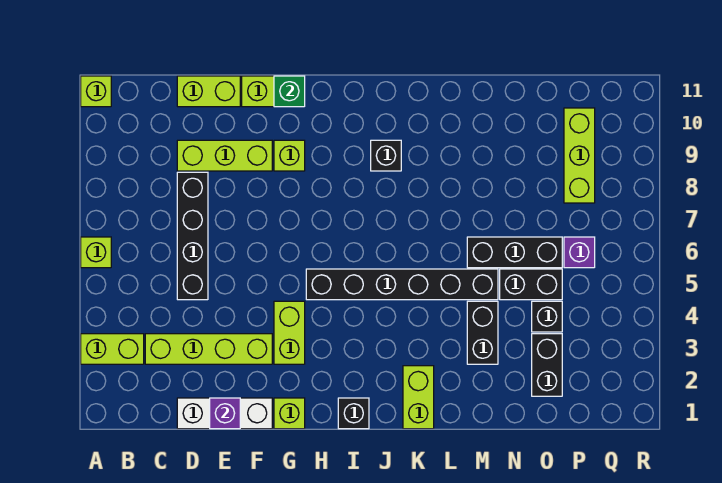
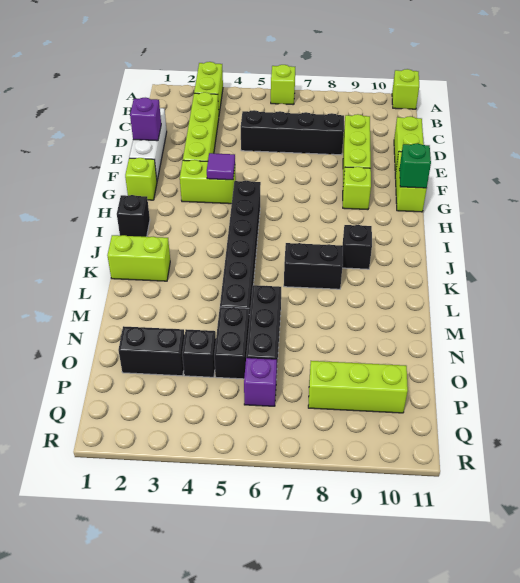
none -> purple 1x1 tile [207,153,235,180]
black 1x2 brick [467,301,498,364] -> black 1x2 brick moved to [284,243,343,289]

